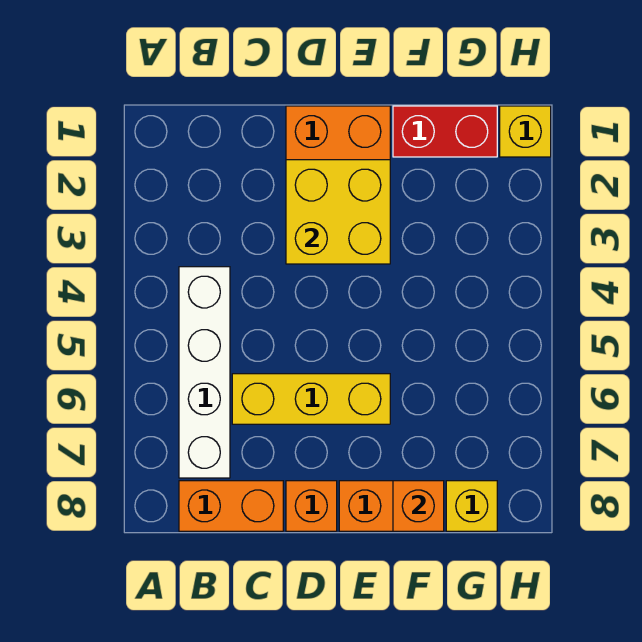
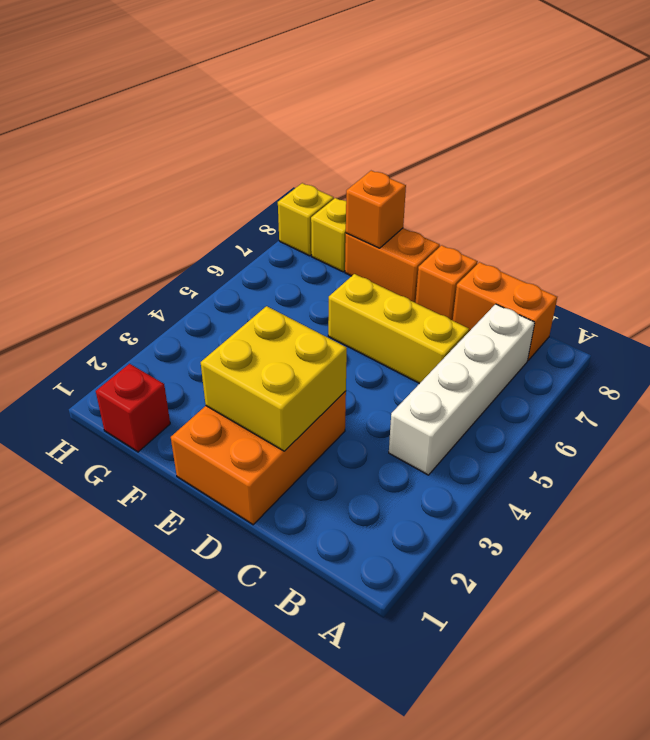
red 1x2 brick [393,106,497,157] -> red 1x1 brick [96,364,170,452]
yellow 1x1 brick [500,106,551,157] -> yellow 1x1 brick moved to [278,183,334,256]

